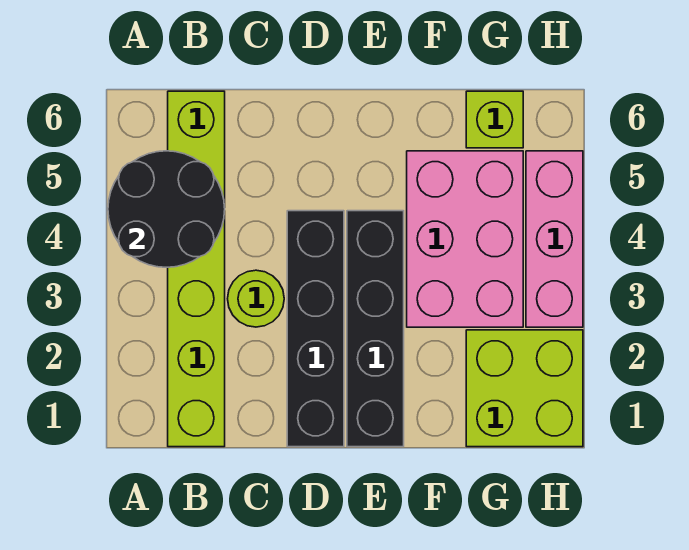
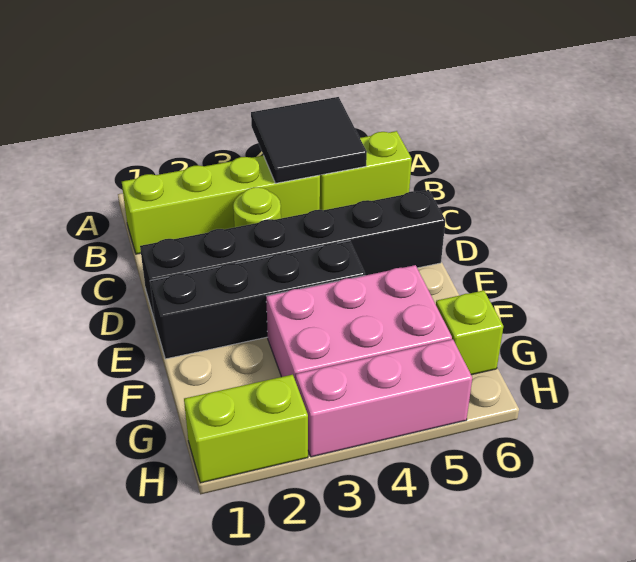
black 2x2 round brick [108,151,225,267] -> black 2x2 tile [251,97,367,183]
black 1x4 brick [287,211,344,447] -> black 1x6 brick [140,190,445,320]
lime 2x2 brick [466,330,583,447] -> lime 1x2 brick [184,375,308,483]

